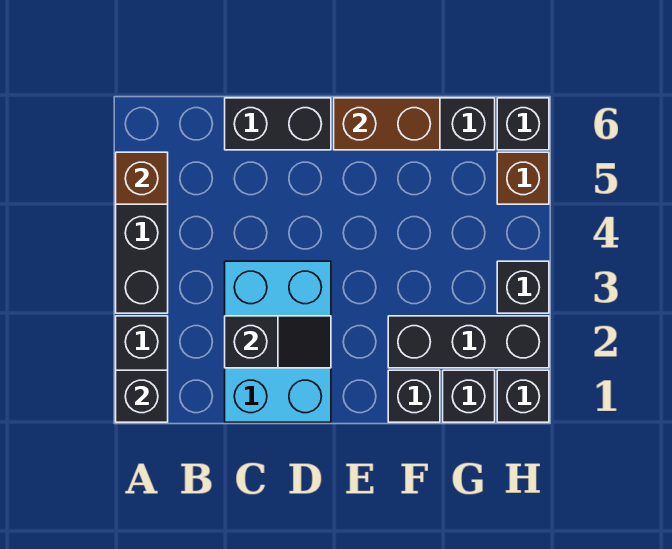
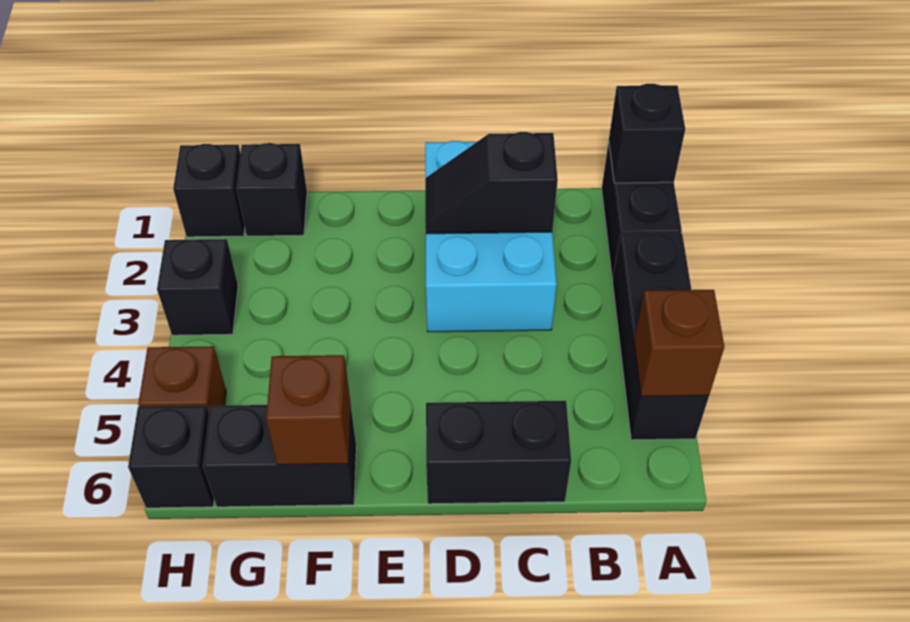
brown 1x2 brick [334,98,440,150] -> brown 1x1 brick [266,355,351,465]
black 1x1 brick [388,370,440,422] -> none
black 1x3 brick [388,316,549,368] -> none

